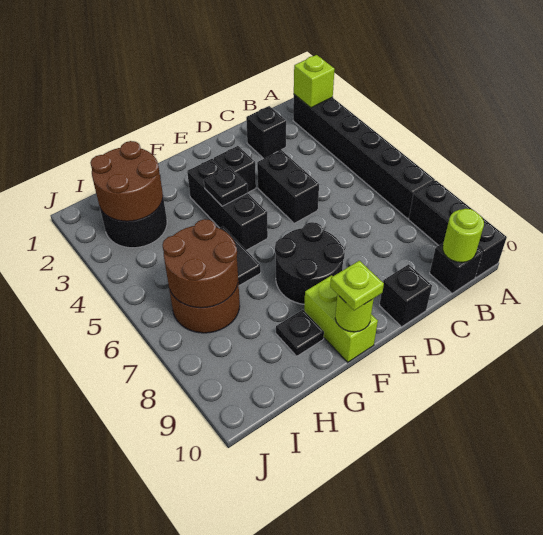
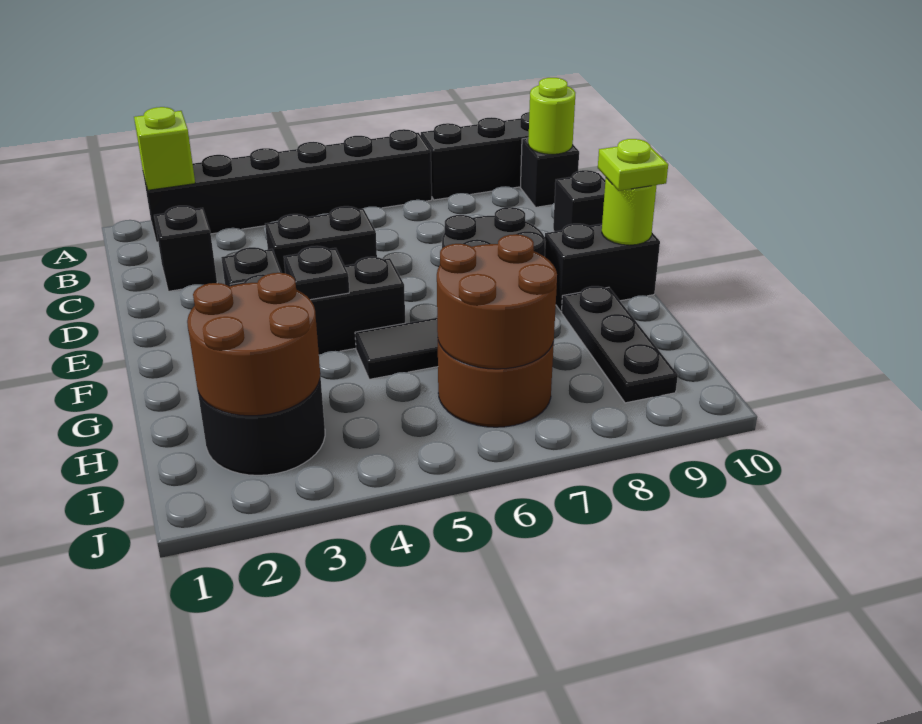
lime 1x2 brick [304,275,378,362] -> black 1x2 brick [545,224,660,311]
black 1x1 plate [276,310,324,356] -> black 1x3 plate [561,286,678,403]

